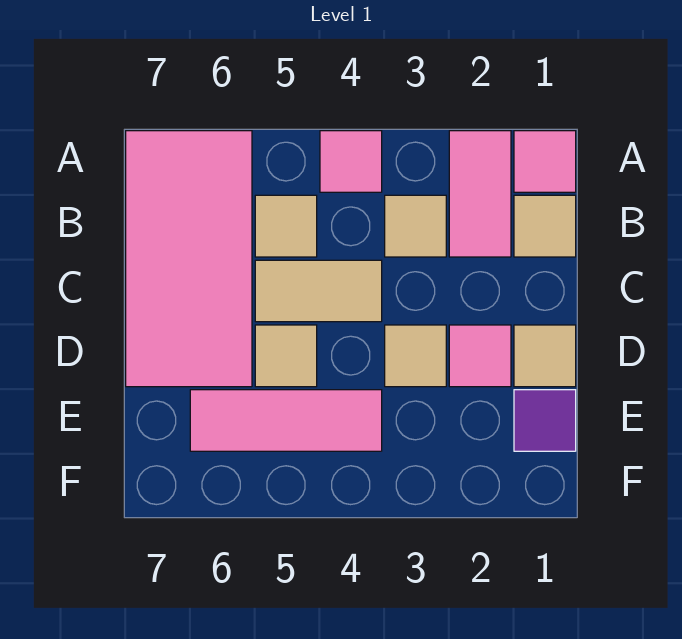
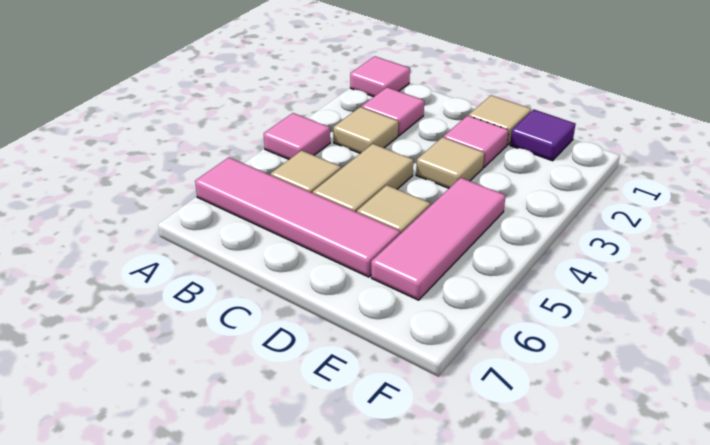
pink 1x2 tile [449,131,511,257] -> pink 1x1 tile [362,87,424,136]
pink 2x4 tile [126,131,252,387] -> pink 1x4 tile [195,157,400,277]
tan 1x1 tile [514,195,576,257] -> none

